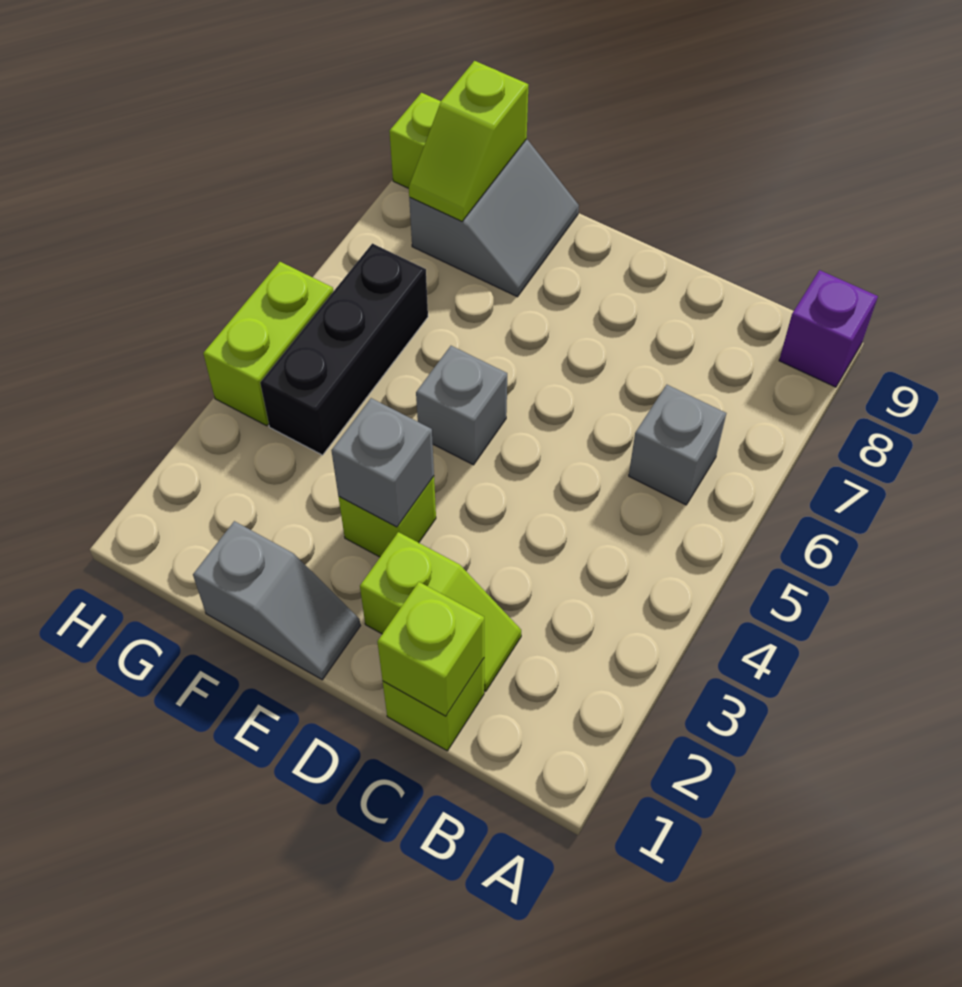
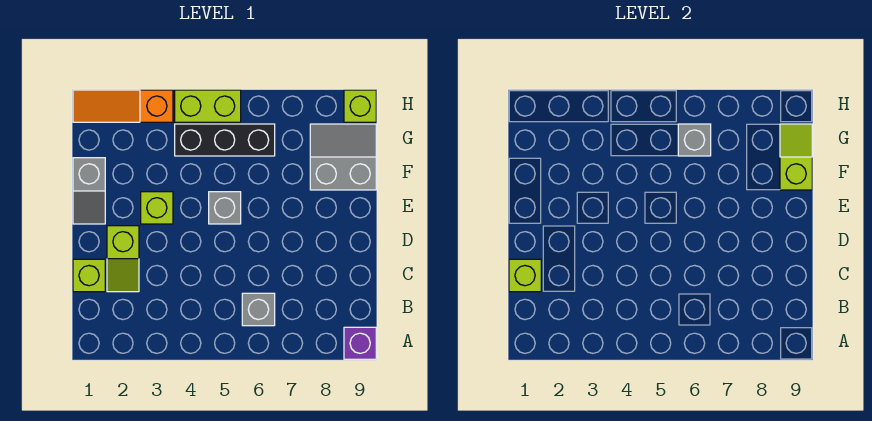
grey 1x1 brick [331,398,434,527] -> grey 1x1 brick moved to [678,124,711,156]
grey 2x2 slope [409,139,579,297] -> grey 2x2 slope turned to [310,124,376,190]
lime 1x2 slope [409,61,528,221] -> lime 1x2 slope turned to [780,124,812,190]
none -> orange 1x3 slope [73,90,173,122]

